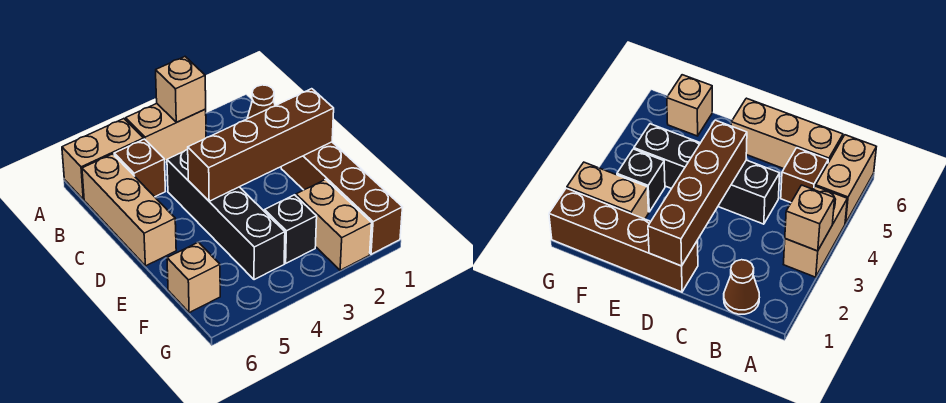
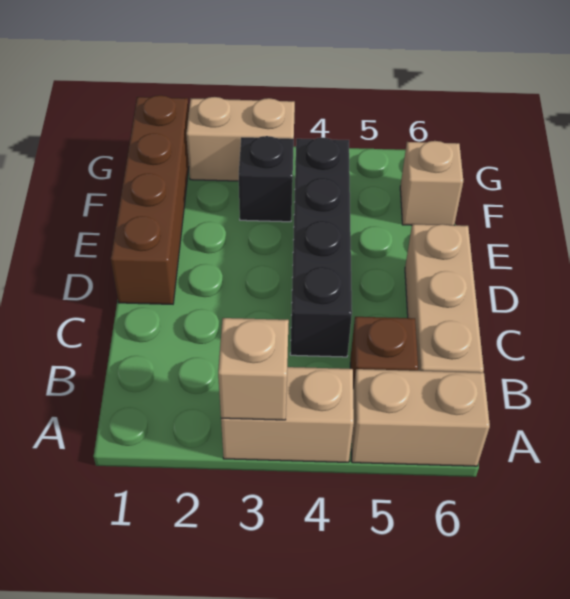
brown 1x1 cone [247,85,275,119] -> none
brown 1x4 brick [188,89,334,201] -> none
tan 1x2 brick [296,179,372,270] -> tan 1x2 brick turned to [186,97,295,181]

